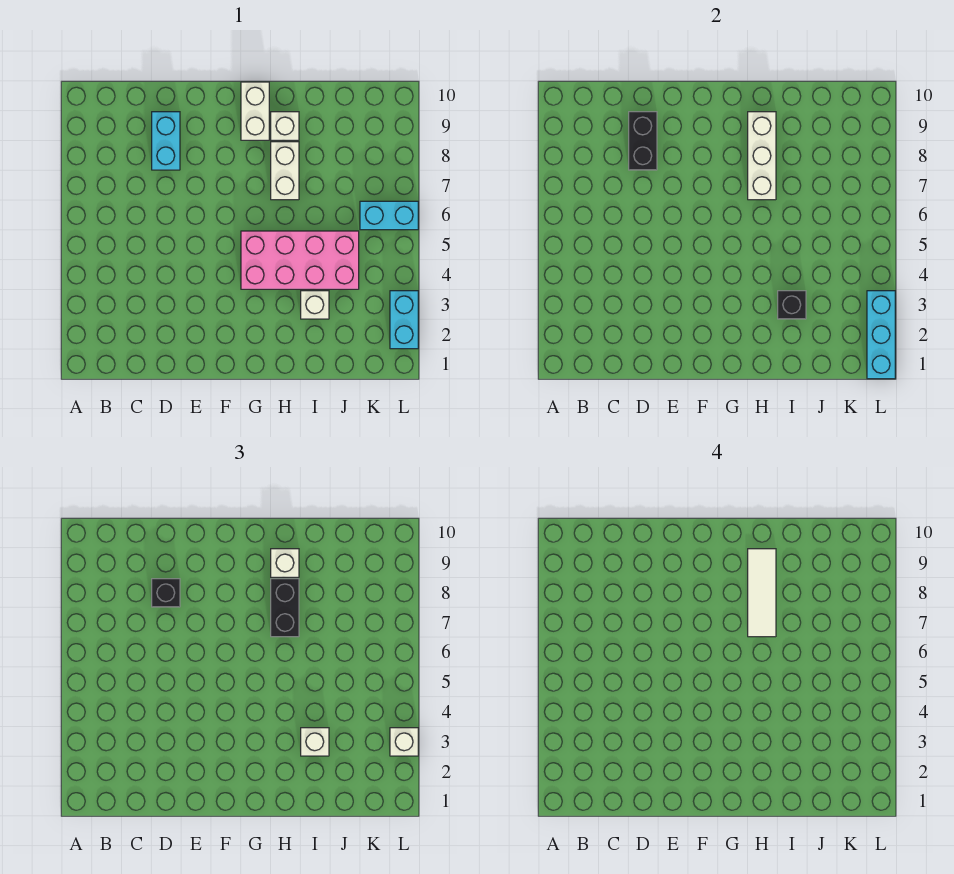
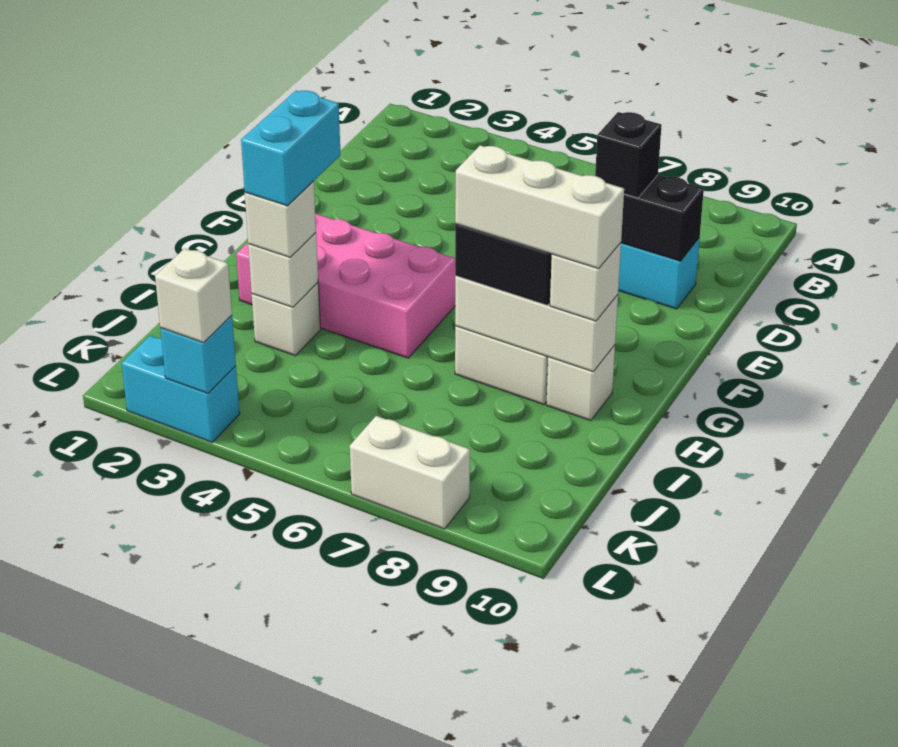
pink 2x4 brick [241,231,359,289] -> pink 2x4 brick turned to [236,213,455,358]
white 1x2 brick [241,82,269,140] -> white 1x2 brick moved to [350,416,470,529]
white 1x3 tile [748,549,776,637] -> white 1x3 brick [455,145,624,269]
black 1x1 brick [778,291,806,319] -> white 1x1 brick [248,233,318,307]
cyan 1x2 brick [360,201,418,230] -> cyan 1x2 brick moved to [241,91,341,206]
cyan 1x3 brick [867,291,895,379] -> cyan 1x1 brick [160,316,236,393]

